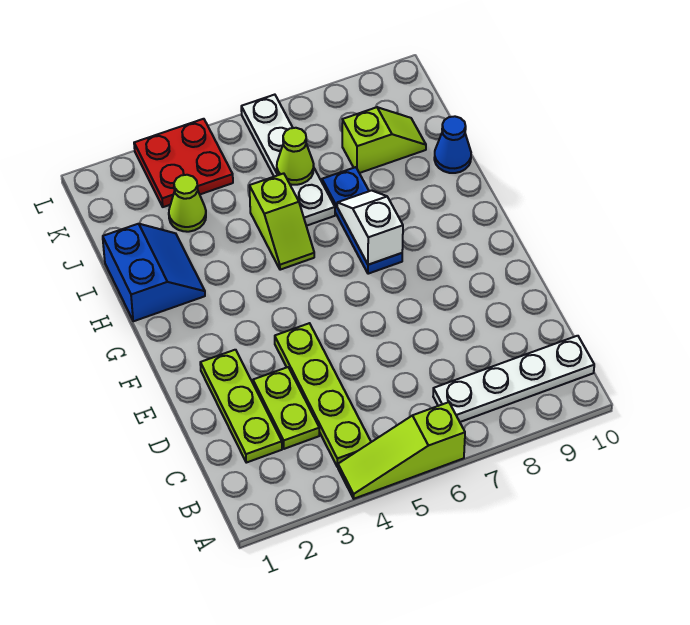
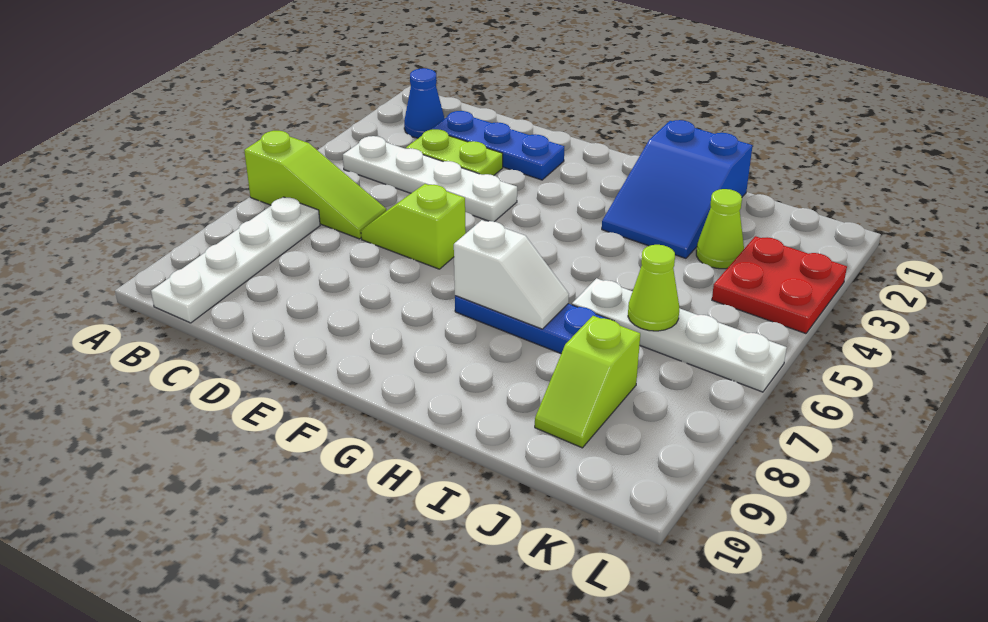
lime 1x3 slope [338,402,465,499] -> lime 1x3 slope turned to [244,131,387,239]
lime 1x4 plate [275,323,371,467] -> white 1x4 plate [343,136,517,222]
lime 1x3 plate [200,350,282,463] -> blue 1x3 plate [431,111,564,180]
blue 2x2 slope [103,224,205,321] -> blue 2x3 slope [602,120,753,258]
lime 1x2 slope [249,173,314,270] -> lime 1x2 slope moved to [361,184,466,269]
blue 1x1 cone [434,116,471,173] -> blue 1x1 cone moved to [404,68,445,138]

